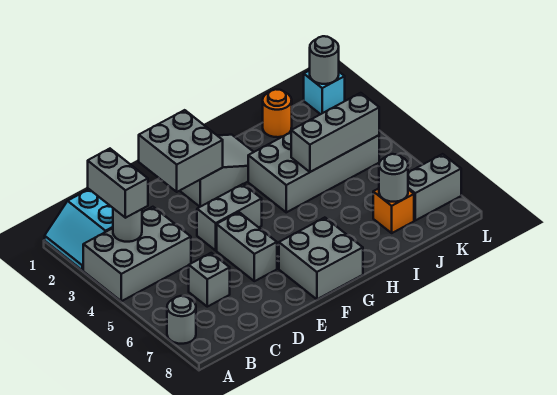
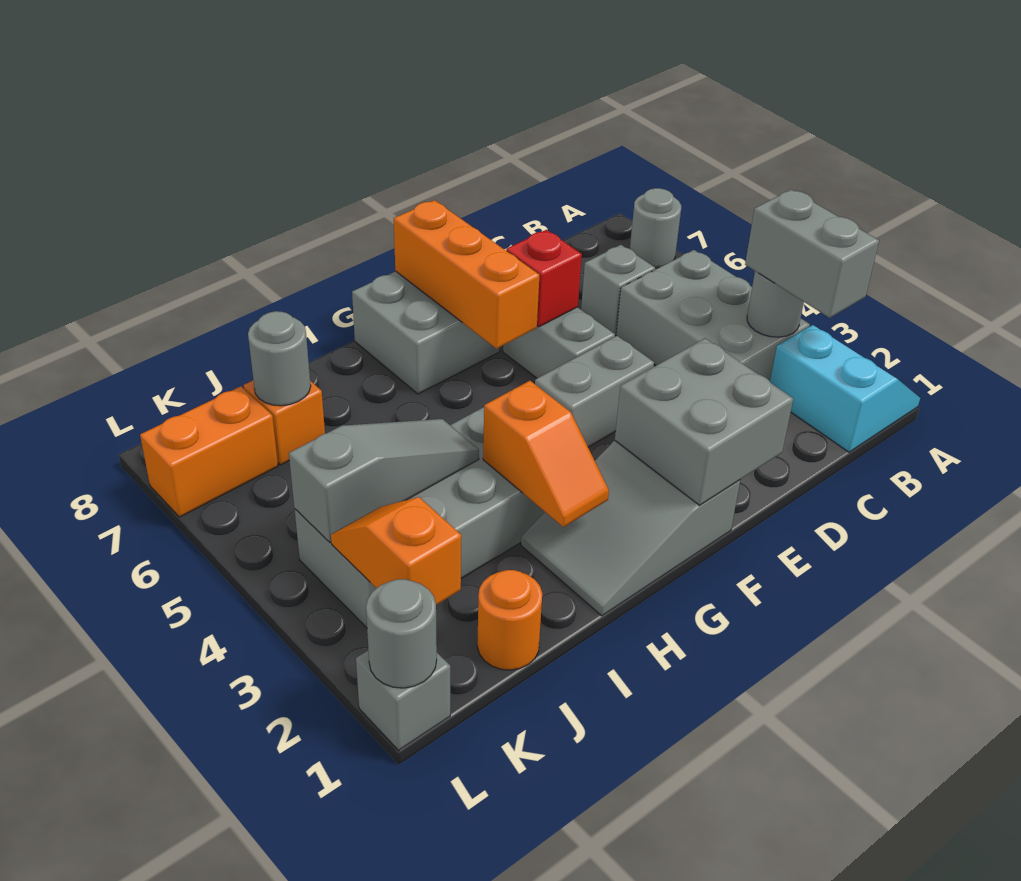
grey 2x3 brick [83,207,191,301] -> grey 2x3 brick turned to [616,250,810,381]
none -> red 1x1 brick [506,230,582,327]
none -> orange 1x3 brick [394,200,539,349]
none -> orange 1x2 slope [483,381,609,527]
grey 1x3 brick [291,93,379,172] -> grey 1x3 slope [289,419,479,542]
none -> orange 1x2 slope [331,497,461,605]
grey 1x2 brick [408,154,461,220] -> orange 1x2 brick [140,386,278,517]
cyan 1x1 brick [304,70,345,114] -> grey 1x1 brick [356,650,450,750]

